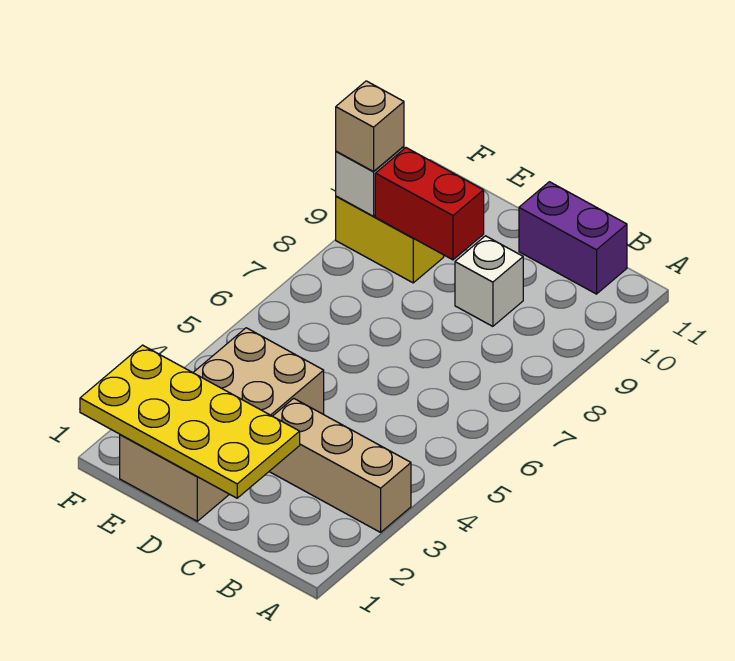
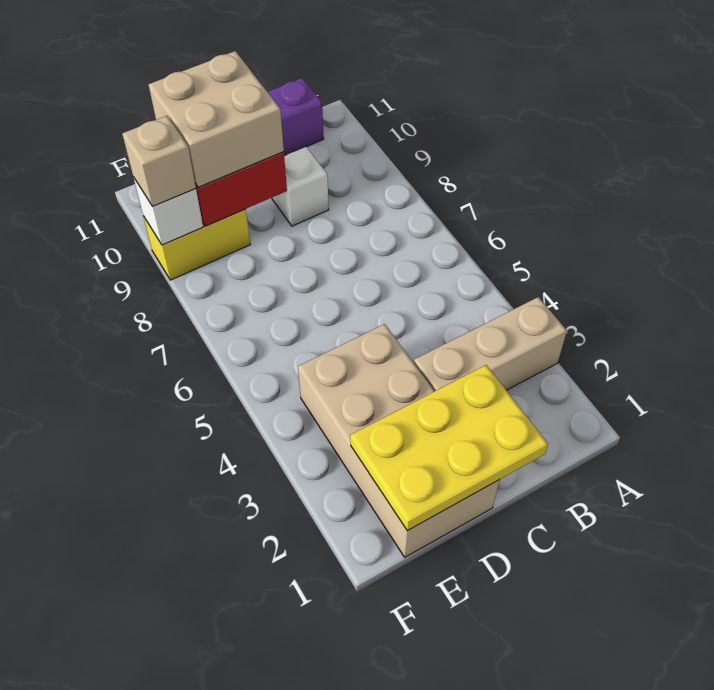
yellow 2x4 plate [80,345,300,498] -> yellow 2x3 plate [350,365,548,531]
none -> tan 2x2 brick [148,51,284,187]

